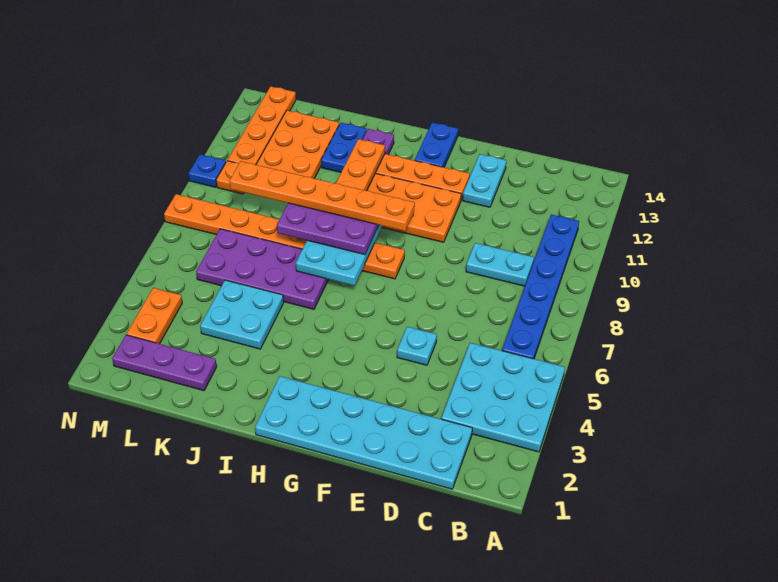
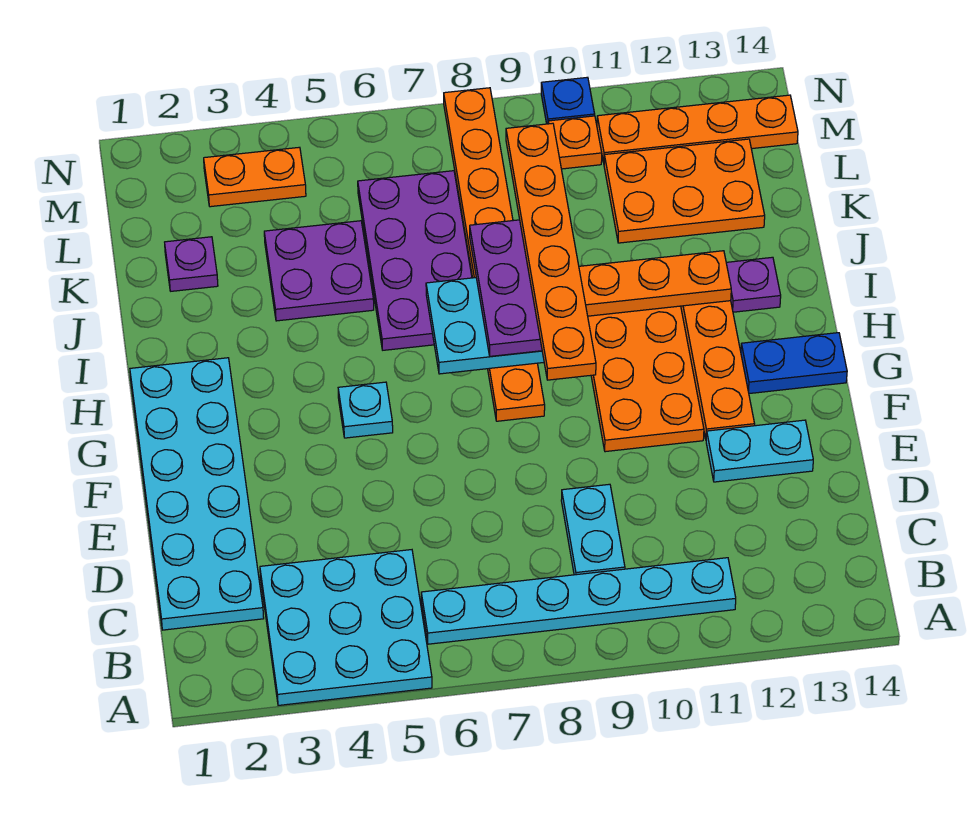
blue 1x6 plate [502,215,579,359] -> cyan 1x6 plate [421,558,736,644]
cyan 1x1 plate [397,327,437,365] -> cyan 1x1 plate moved to [338,382,393,438]
cyan 2x2 plate [200,280,284,349] -> purple 2x2 plate [264,221,374,321]
blue 1x2 plate [321,123,367,172] -> none
purple 1x3 plate [112,335,217,391] -> purple 1x1 plate [165,237,218,291]

